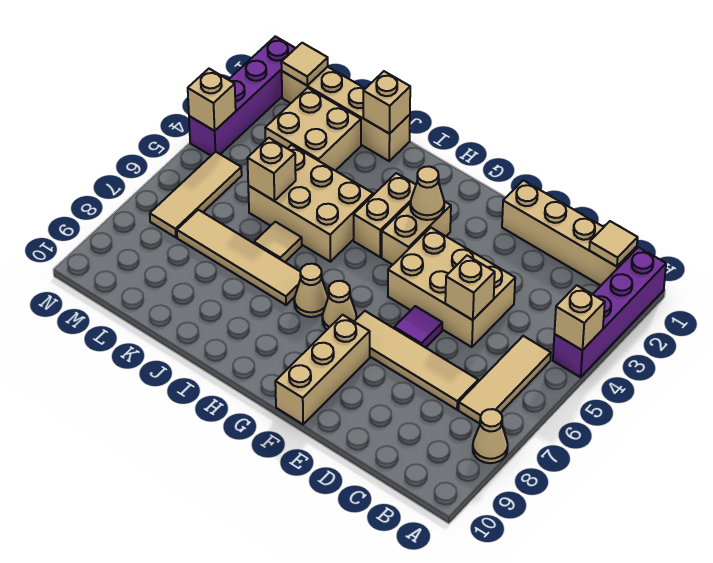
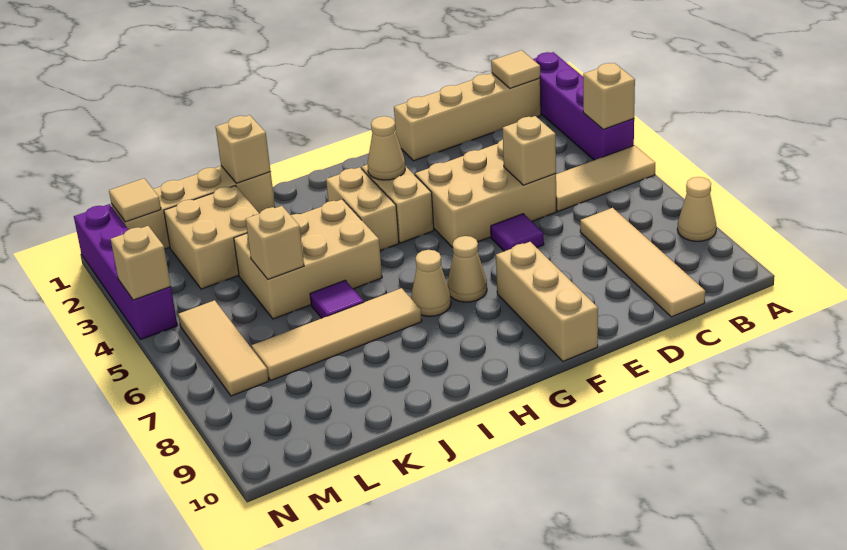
tan 1x3 tile [458,336,551,424] -> tan 1x3 tile turned to [556,145,655,211]
tan 1x4 tile [354,311,478,410] -> tan 1x4 tile turned to [580,208,705,317]
tan 1x1 tile [254,222,302,262] -> purple 1x1 tile [310,280,364,318]

